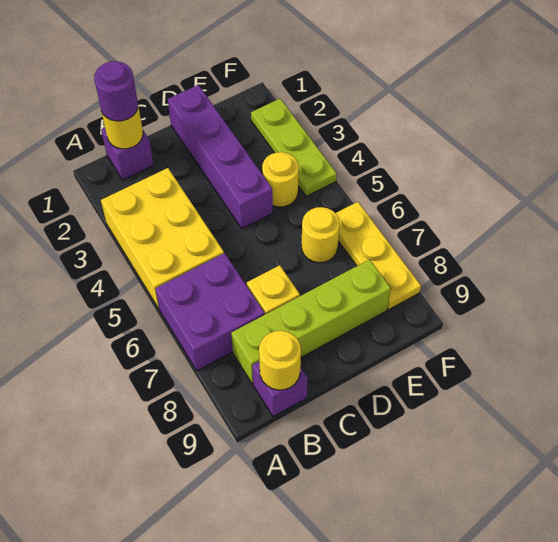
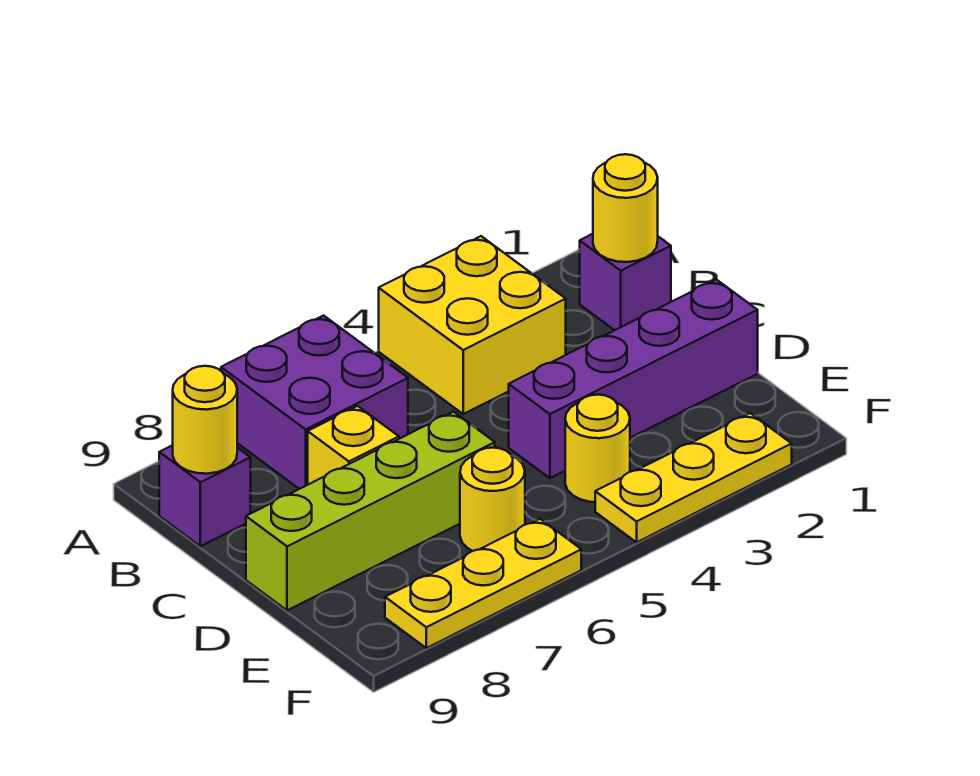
yellow 2x3 brick [101,168,224,309] -> yellow 2x2 brick [379,236,566,414]
purple 1x1 round brick [94,61,138,121] -> none
lime 1x4 brick [231,259,391,384] -> lime 1x4 brick turned to [246,412,495,610]
lime 1x3 plate [251,99,337,196] -> yellow 1x3 plate [595,413,792,542]

